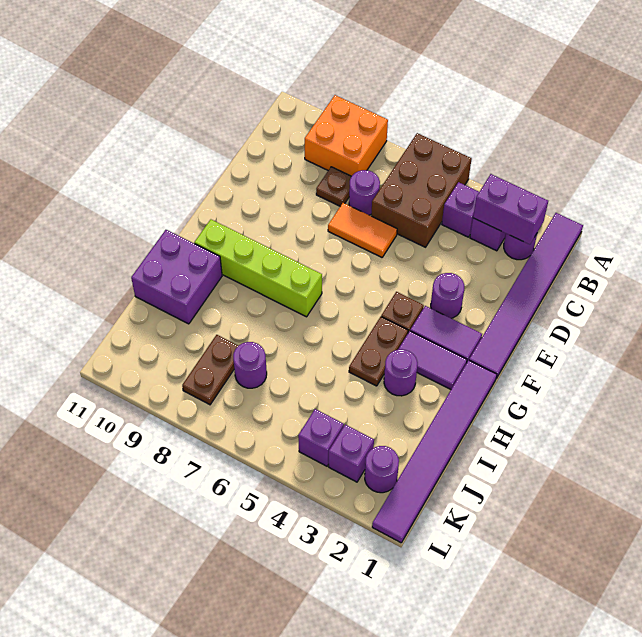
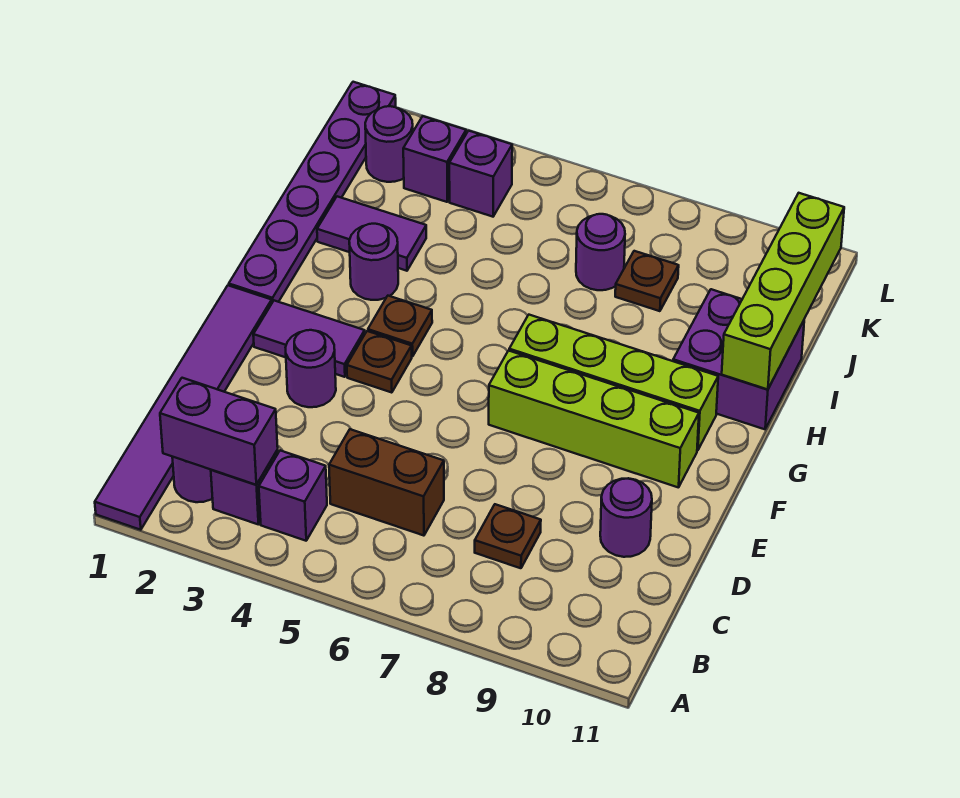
brown 2x3 brick [371,133,472,247] -> brown 1x2 brick [329,429,444,536]
orange 2x2 brick [305,95,388,176] -> none
purple 1x1 round brick [349,170,380,215] -> purple 1x1 round brick moved to [600,478,652,557]
orange 1x2 tile [328,203,397,257] -> none
none -> lime 1x4 brick [489,351,699,488]
purple 1x6 tile [372,360,497,543] -> purple 1x6 plate [229,82,396,302]
purple 1x2 tile [398,331,467,389] -> purple 1x2 tile moved to [317,196,426,271]
brown 1x2 plate [349,317,408,386] -> brown 1x1 plate [368,296,432,357]
none -> lime 1x4 brick [722,193,844,389]
brown 1x2 plate [182,335,238,405] -> brown 1x1 plate [615,251,679,311]

